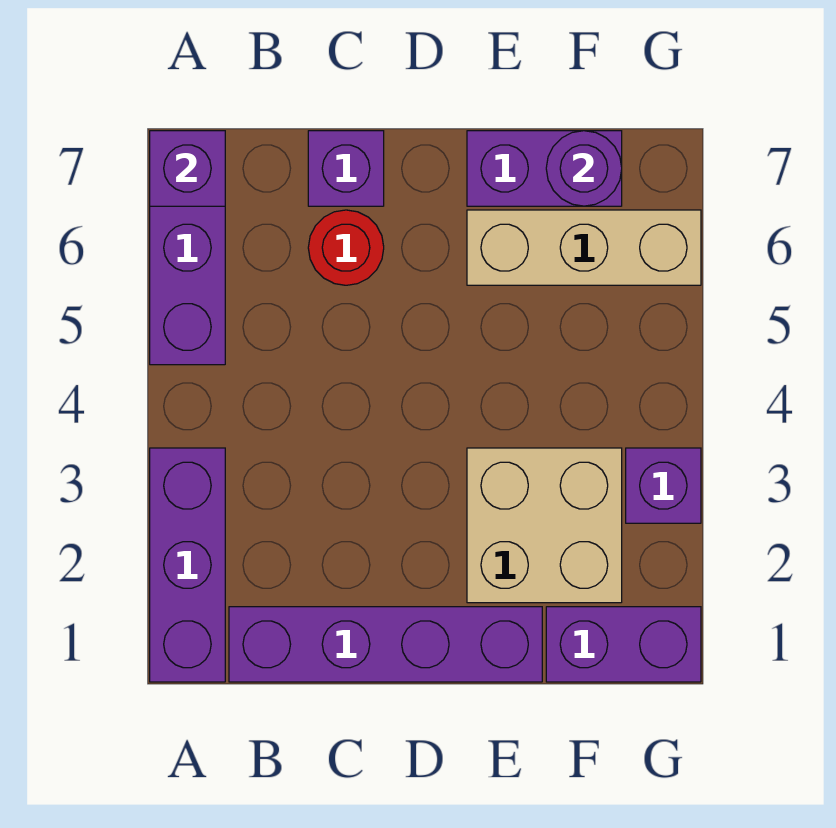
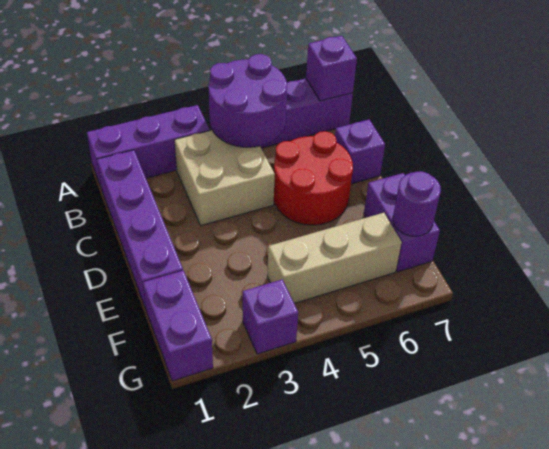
none -> purple 2x2 round brick [208,54,287,147]
red 1x1 round brick [308,210,384,285] -> red 2x2 round brick [274,131,353,225]
tan 2x2 brick [467,448,622,603] -> tan 2x2 brick moved to [175,130,275,226]
tan 1x3 brick [467,210,701,285] -> tan 1x3 brick turned to [267,213,402,303]

